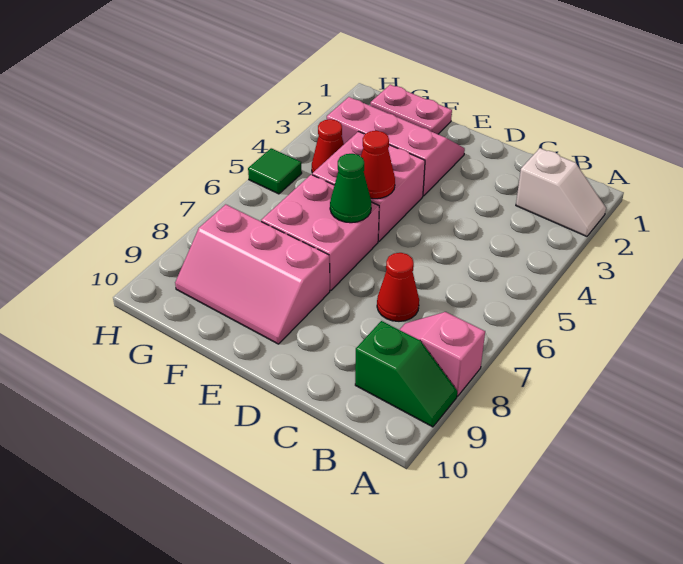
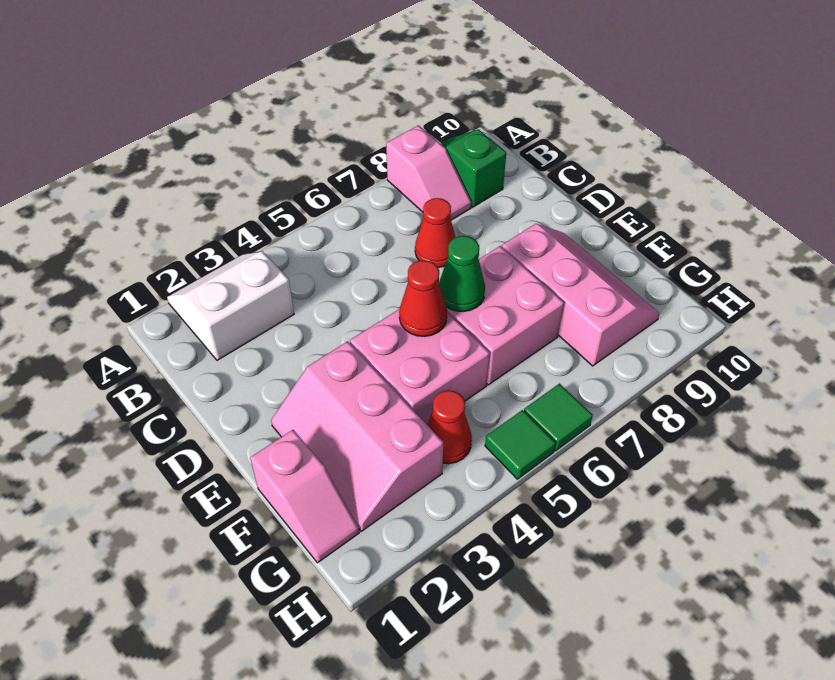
white 1x2 slope [516,148,606,236] -> white 2x2 slope [167,251,294,360]
pink 1x2 plate [370,85,452,134] -> pink 1x2 slope [250,430,359,563]
none -> green 1x1 tile [524,384,593,451]

